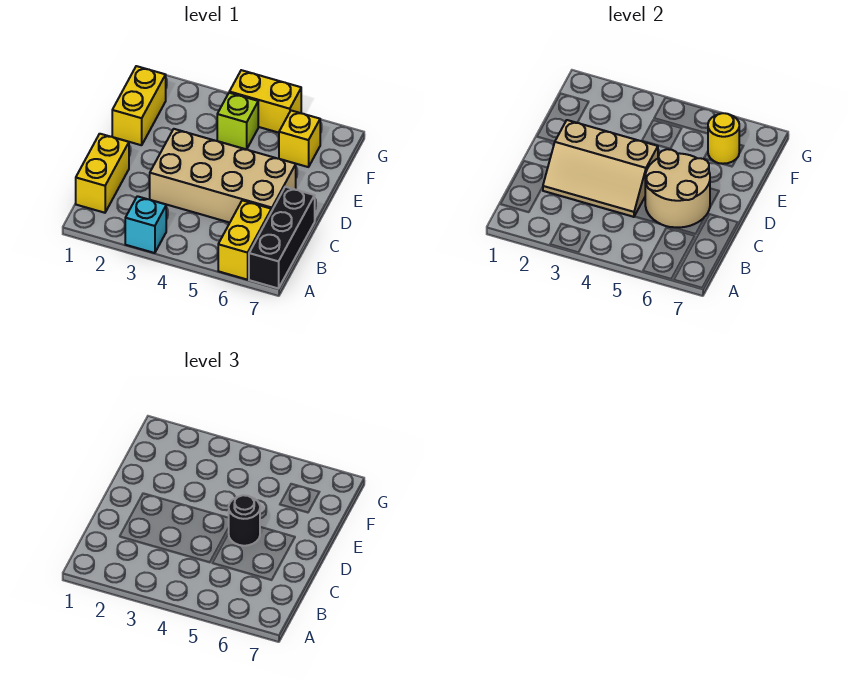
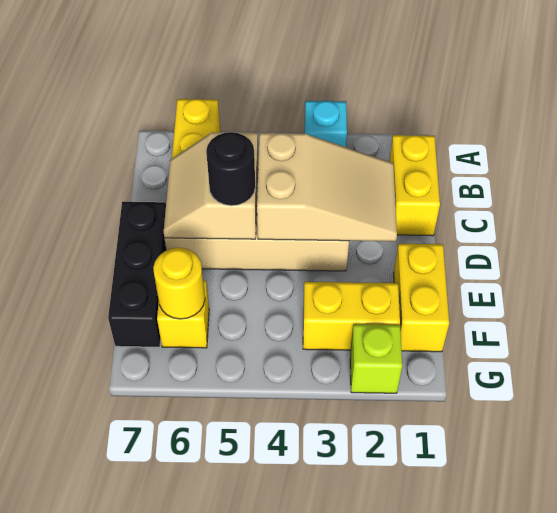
black 1x3 brick [249,187,315,288] -> black 1x3 brick moved to [108,202,166,347]
tan 2x3 slope [543,120,658,217] -> tan 2x3 slope turned to [257,133,397,241]
tan 2x2 round brick [645,149,710,227] -> tan 2x2 slope [164,132,258,239]
lime 1x1 brick [217,93,258,149] -> lime 1x1 brick moved to [350,324,402,393]
yellow 1x2 brick [229,70,301,133] -> yellow 1x2 brick moved to [303,282,400,350]

